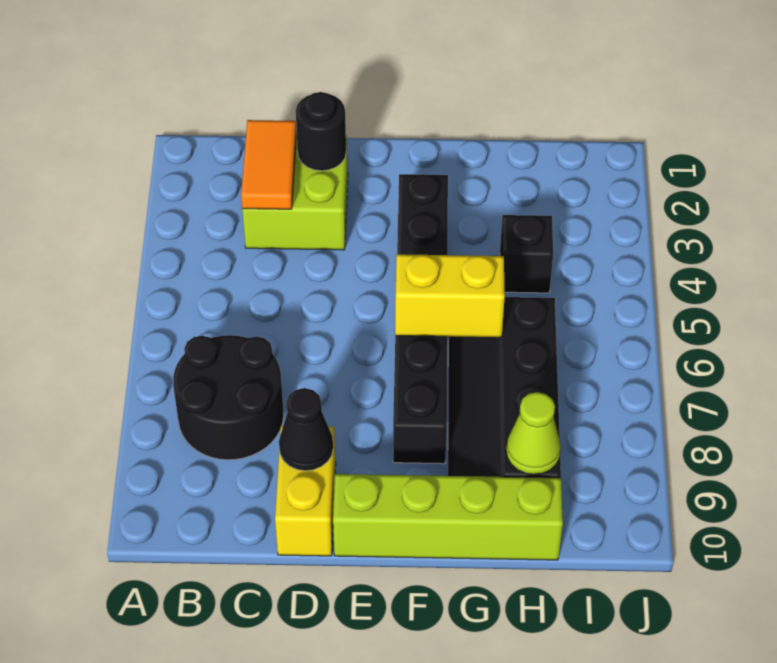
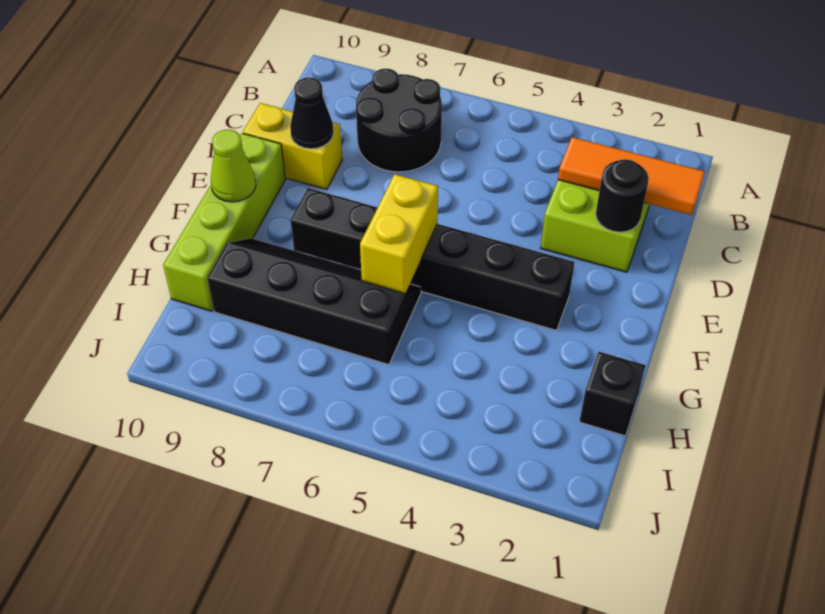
orange 1x2 tile [241,120,296,209] -> orange 1x3 tile [558,137,705,215]
black 1x1 brick [500,215,553,293] -> black 1x1 brick moved to [579,352,646,436]
lime 1x1 cone [506,392,561,475] -> lime 1x1 cone moved to [211,130,256,202]

